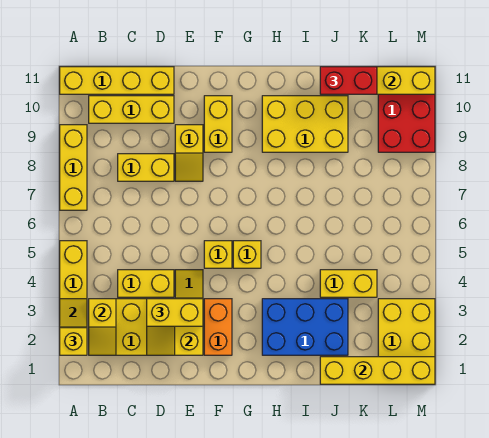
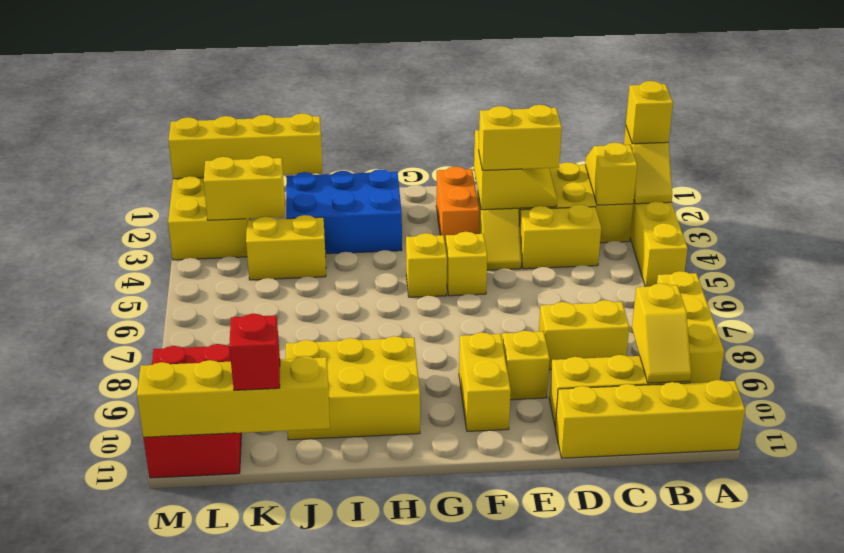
none -> yellow 1x2 slope [632,283,691,383]
red 1x2 brick [320,67,377,94] -> red 1x1 brick [229,314,280,390]
none -> yellow 1x2 brick [204,155,285,220]

